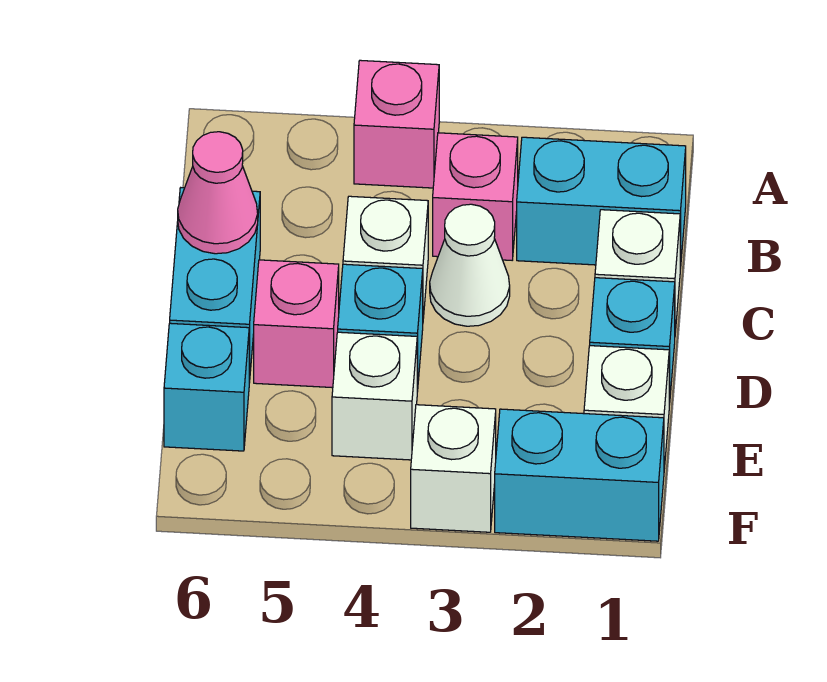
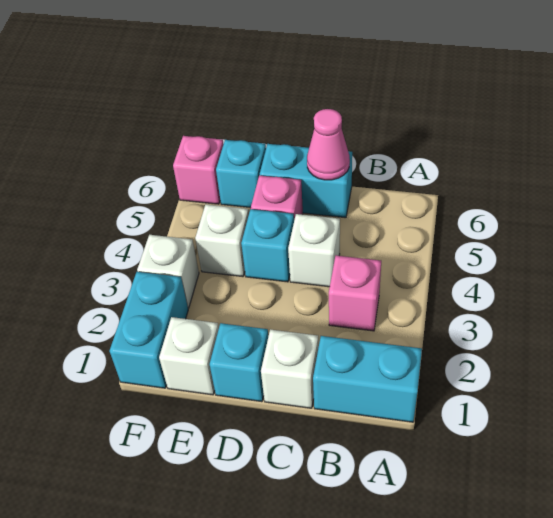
pink 1x1 brick [354,60,439,188] -> pink 1x1 brick moved to [173,136,224,204]
cyan 1x2 brick [517,137,686,269] -> cyan 1x2 brick turned to [313,336,422,422]
white 1x1 cone [430,204,510,326] -> none

